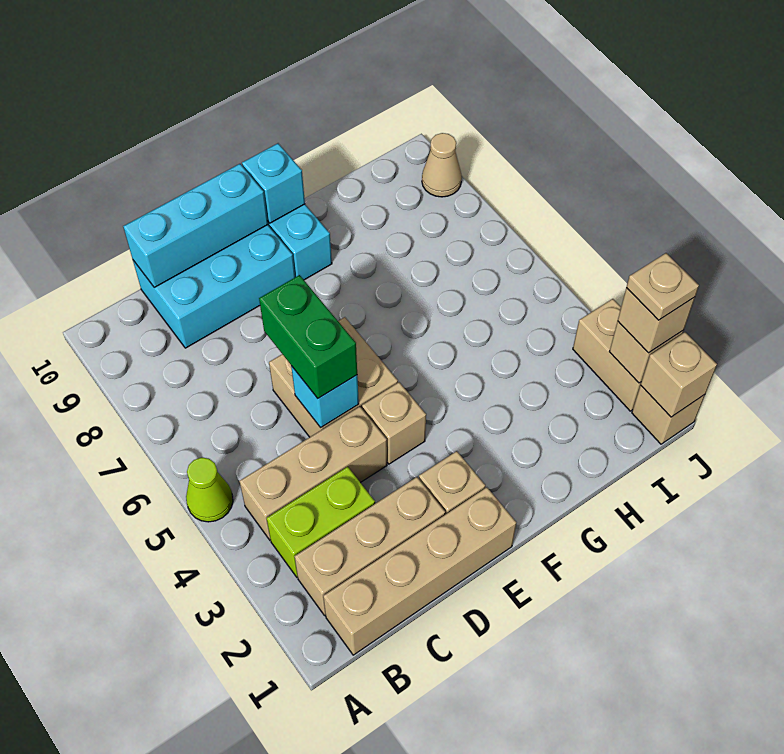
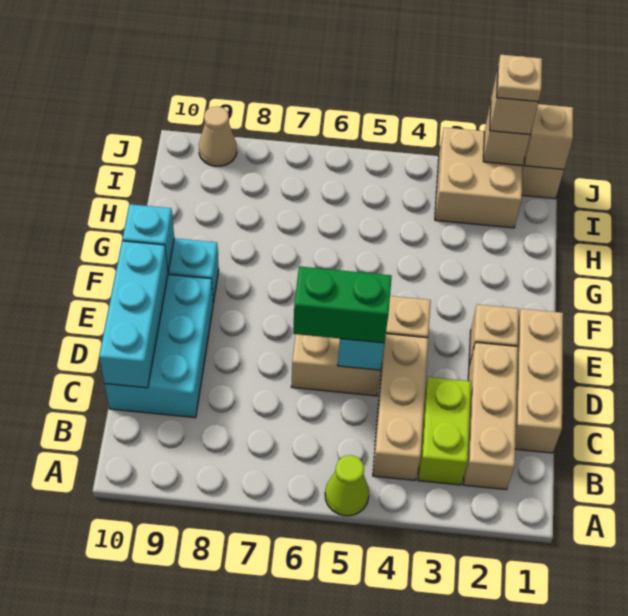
tan 1x4 brick [323,487,516,655] -> tan 1x3 brick [515,309,563,453]
tan 1x2 brick [573,299,641,411] -> tan 2x2 brick [435,127,523,228]

